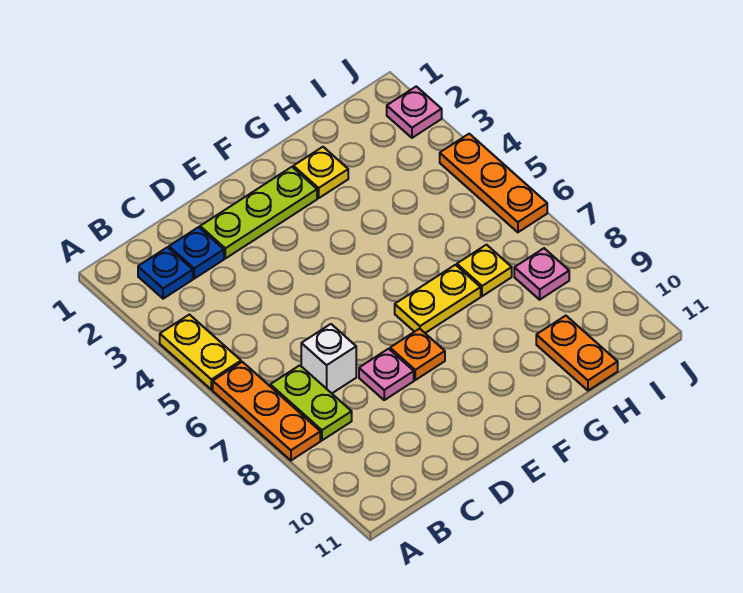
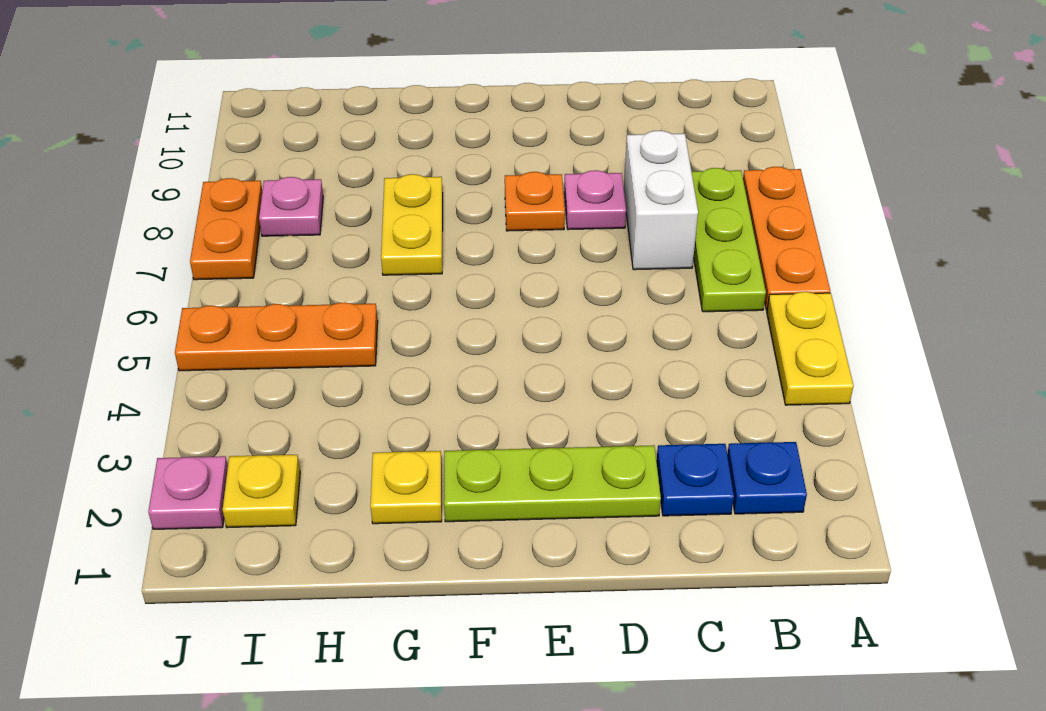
lime 1x2 plate [270,365,352,440] -> lime 1x3 plate [692,168,766,312]
white 1x1 brick [301,324,356,393] -> white 1x2 brick [624,131,698,270]
yellow 1x2 plate [395,265,481,333] -> yellow 1x2 plate turned to [381,174,443,275]
yellow 1x1 plate [457,245,512,296] -> yellow 1x1 plate moved to [223,455,300,528]
orange 1x2 plate [536,316,618,391] -> orange 1x2 plate moved to [190,178,262,280]
orange 1x3 plate [440,134,547,232] -> orange 1x3 plate turned to [175,302,378,371]

